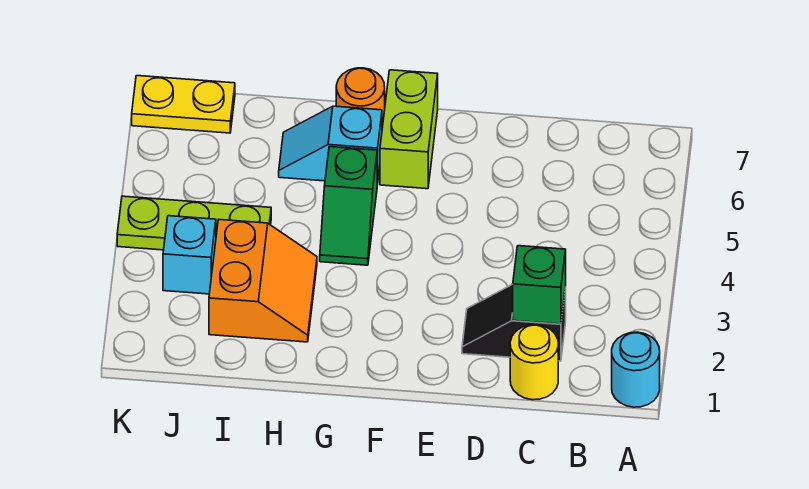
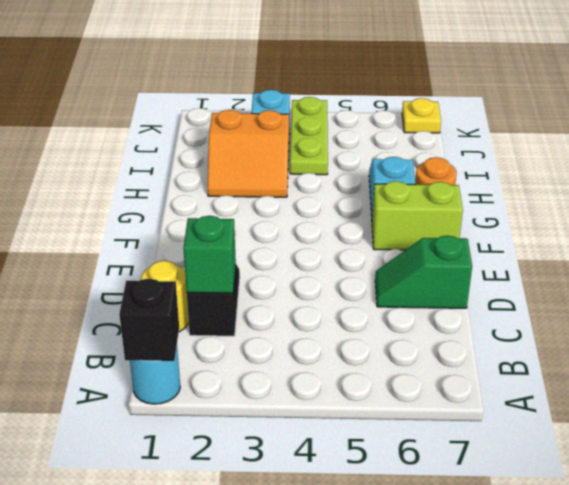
none -> black 1x1 brick [119,279,179,361]
green 1x2 slope [320,147,377,265] -> green 1x2 slope moved to [375,236,472,308]
yellow 1x2 plate [132,76,235,133] -> yellow 1x1 plate [402,98,441,133]

